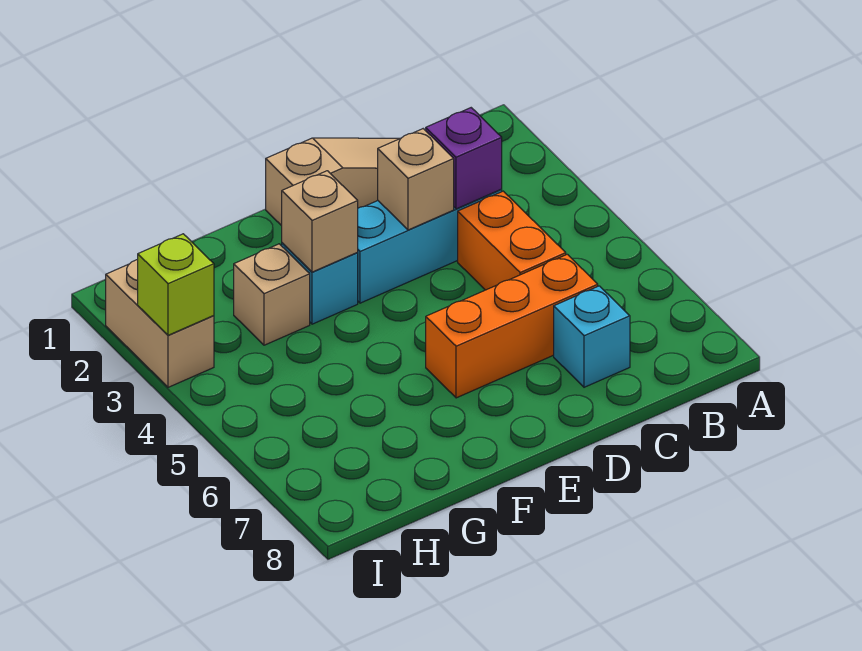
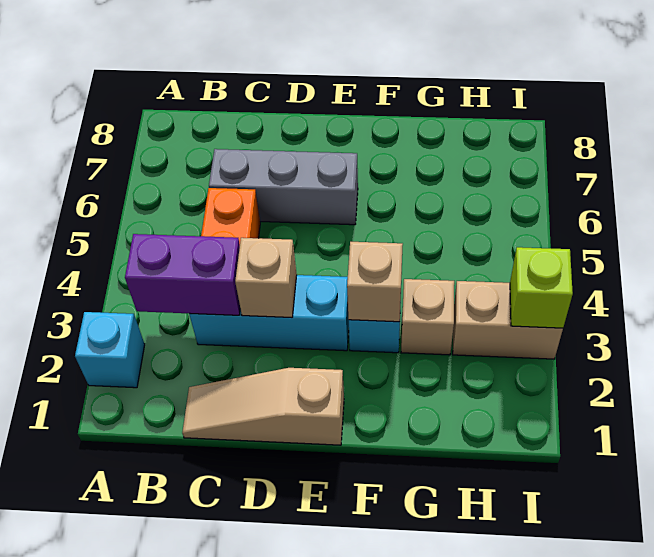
purple 1x1 brick [426,108,502,209] -> purple 1x2 brick [125,234,240,315]
orange 1x3 brick [426,254,598,398] -> grey 1x3 brick [209,149,358,225]
cyan 1x1 brick [554,286,630,387] -> cyan 1x1 brick moved to [75,312,145,388]
tan 1x2 brick [106,260,214,387] -> tan 1x2 brick turned to [453,281,563,359]

